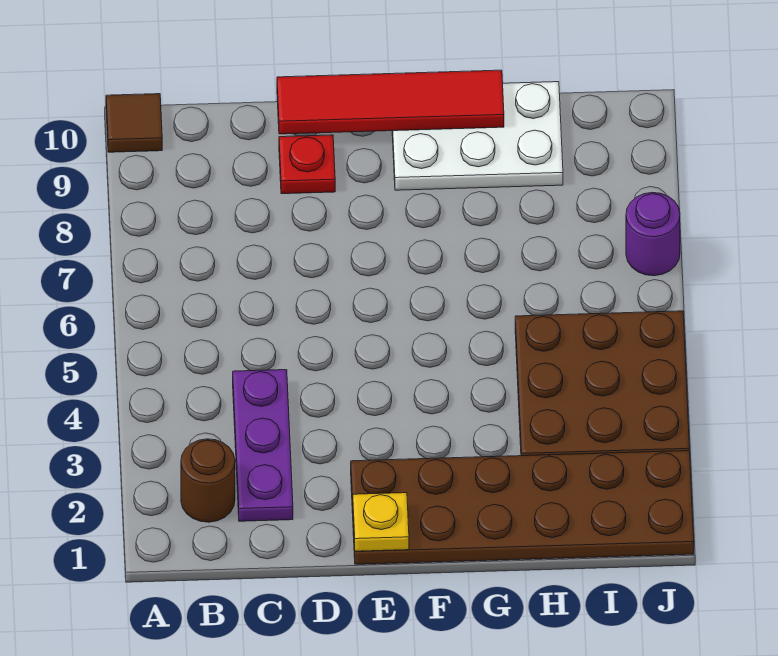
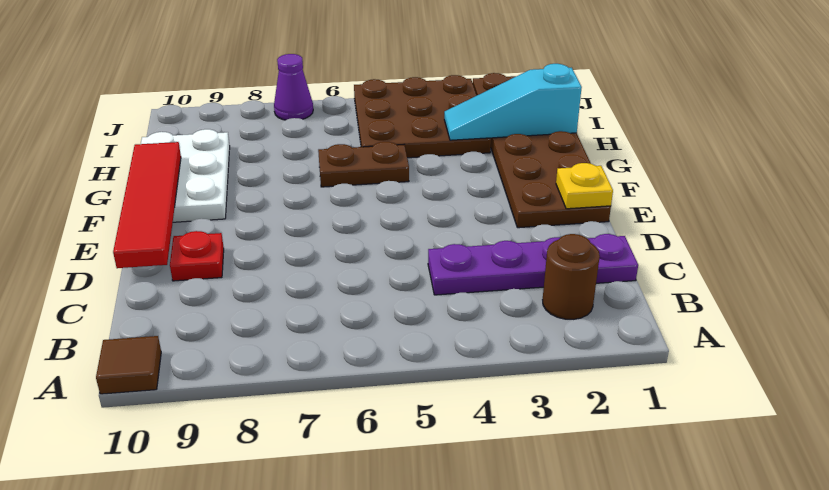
purple 1x3 plate [233,370,293,521] -> purple 1x4 plate [428,234,638,295]
none -> brown 1x2 plate [318,142,409,187]
none -> cyan 1x3 slope [444,64,582,140]
purple 1x1 round brick [626,192,680,276] -> purple 1x1 cone [274,54,313,120]

